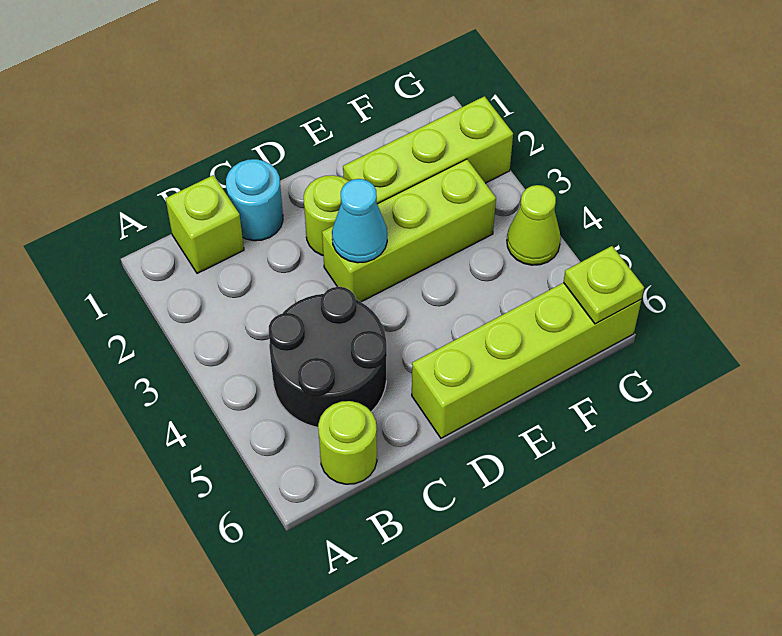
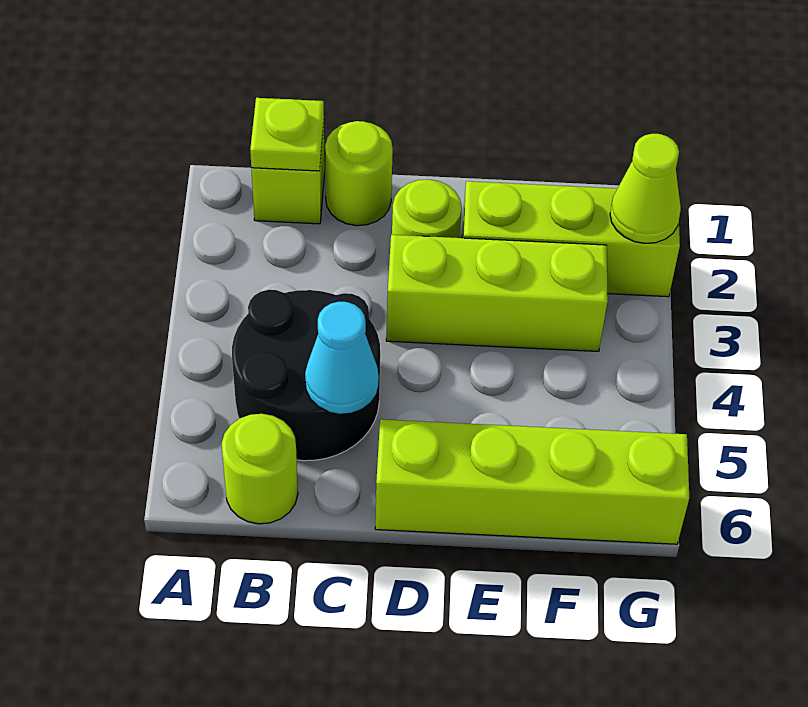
cyan 1x1 round brick [226,159,283,241] -> lime 1x1 round brick [325,121,393,226]
cyan 1x1 cone [332,179,387,263] -> cyan 1x1 cone moved to [305,302,379,414]
lime 1x1 cone [507,185,561,265] -> lime 1x1 cone moved to [610,134,681,243]
lime 1x1 plate [563,246,644,324] -> lime 1x1 plate moved to [250,98,324,171]

